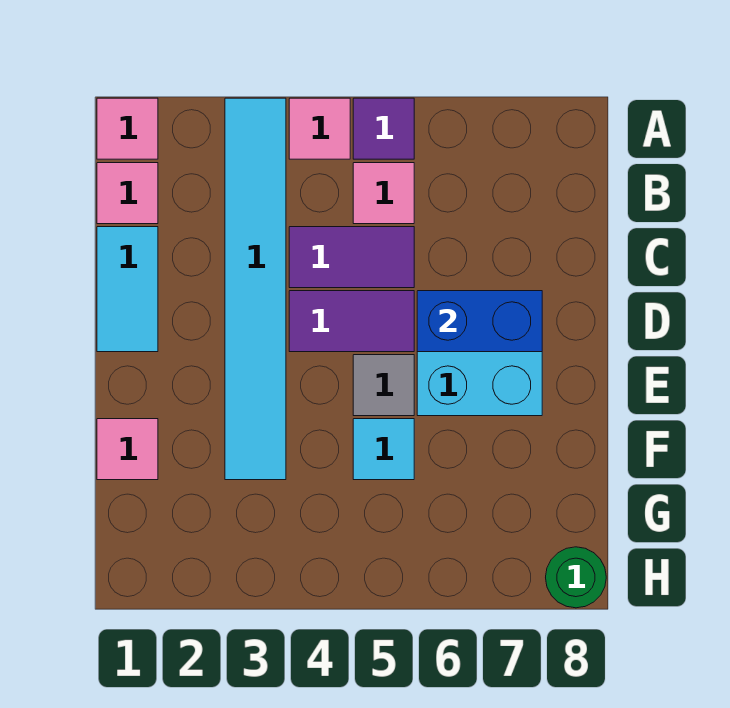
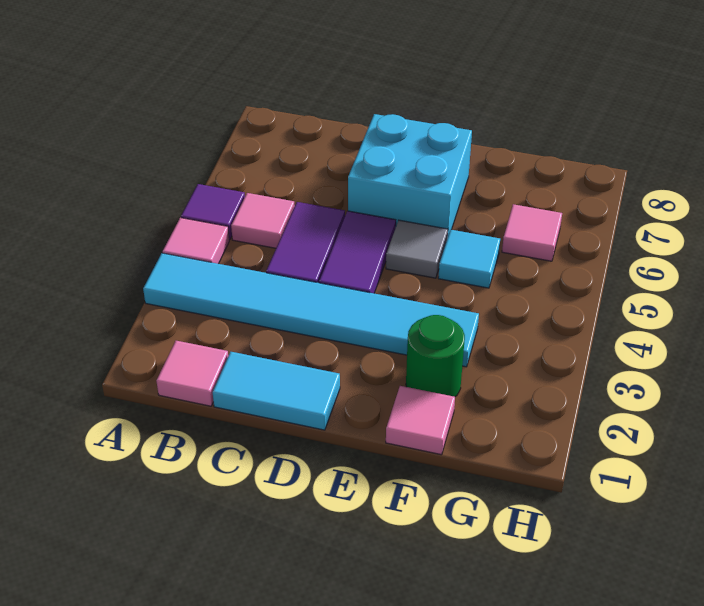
pink 1x1 tile [97,98,158,159] -> pink 1x1 tile moved to [502,204,562,261]
blue 1x2 brick [417,291,542,352] -> none
green 1x1 round brick [546,547,606,608] -> green 1x1 round brick moved to [406,315,465,397]

